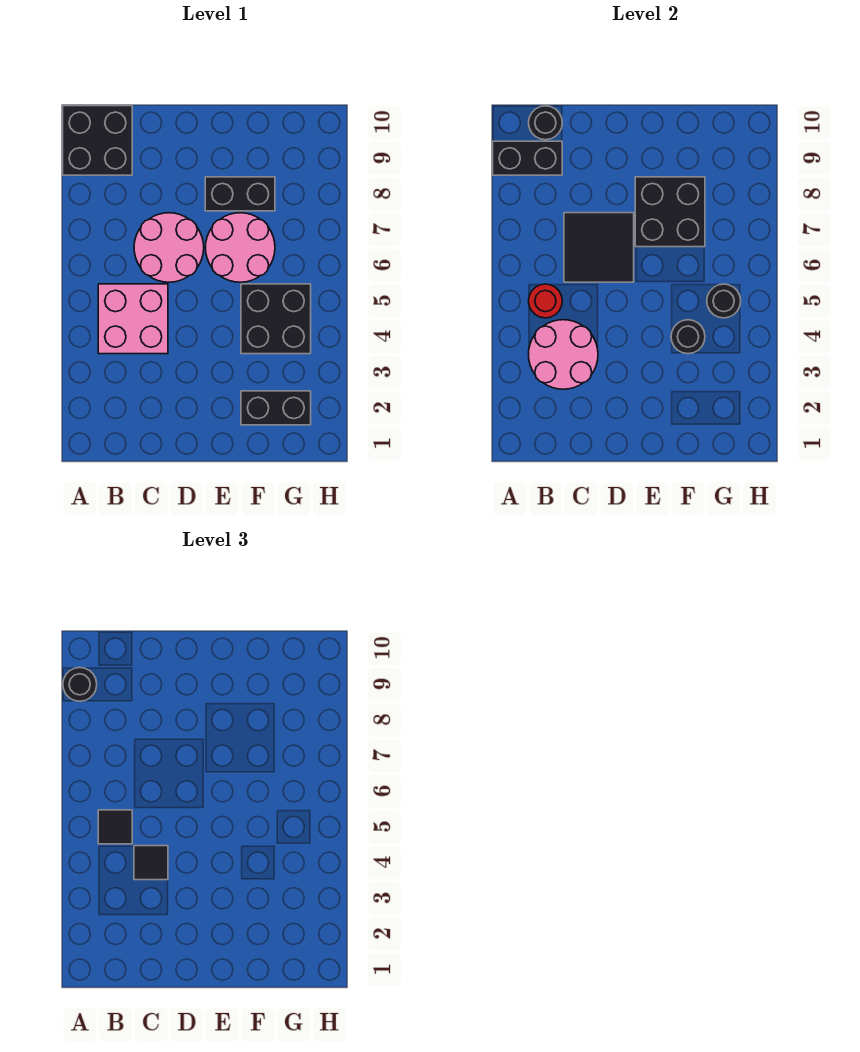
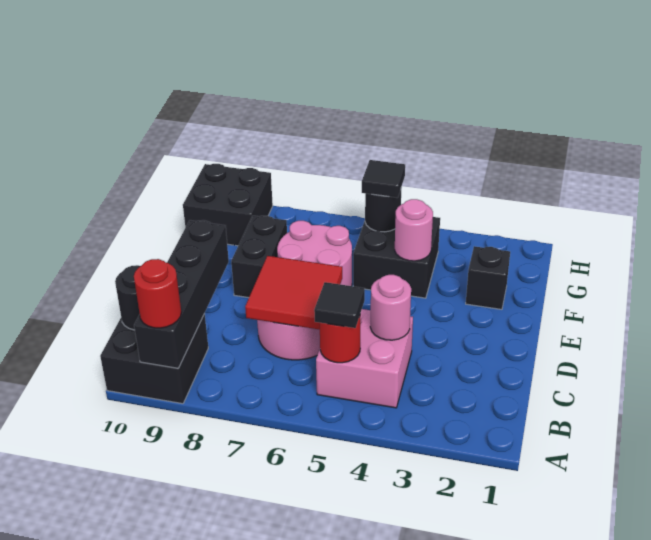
black 1x2 brick [493,141,562,175] -> black 1x4 brick [134,220,229,368]
black 1x1 round brick [63,668,97,701] -> red 1x1 round brick [134,259,181,328]
pink 2x2 round brick [529,320,598,389] -> pink 1x1 round brick [370,275,411,340]
black 1x1 tile [134,846,168,880] -> black 1x1 tile moved to [362,160,405,198]
black 2x2 tile [564,213,634,282] -> red 2x2 tile [245,256,342,330]
black 2x2 brick [635,177,705,247] -> black 2x2 brick moved to [183,164,273,246]
black 1x2 brick [241,391,311,425] -> black 1x1 brick [466,246,510,309]
black 1x1 round brick [671,320,705,354] -> pink 1x1 round brick [395,199,433,261]

